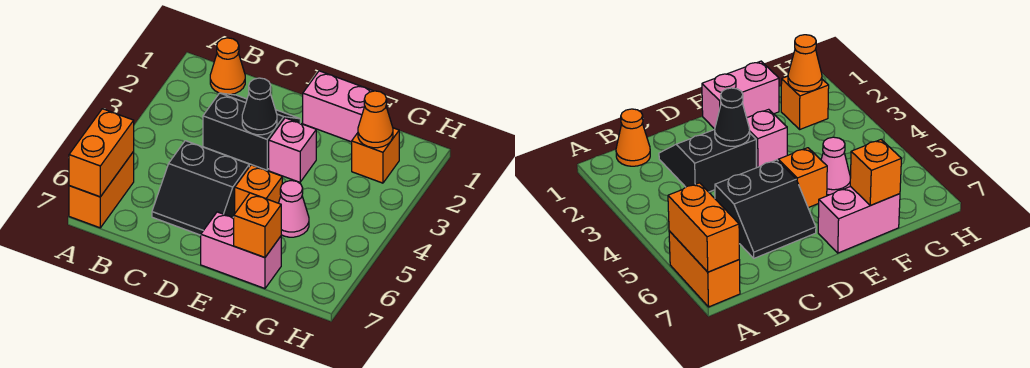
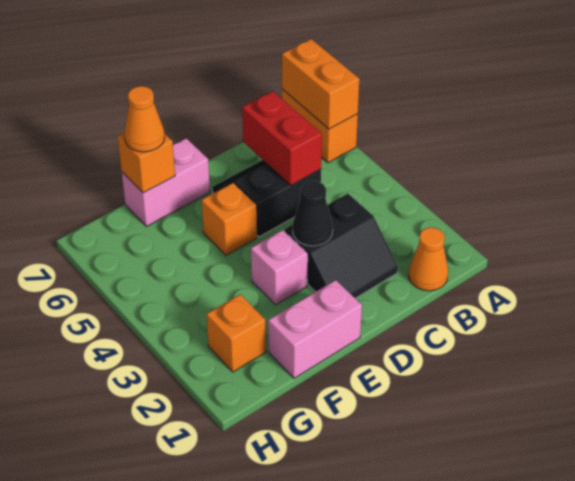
none -> red 1x2 brick [242,91,322,185]
pink 1x1 cone [279,181,309,237] -> none
orange 1x1 cone [358,91,393,148] -> orange 1x1 cone moved to [124,86,165,152]

